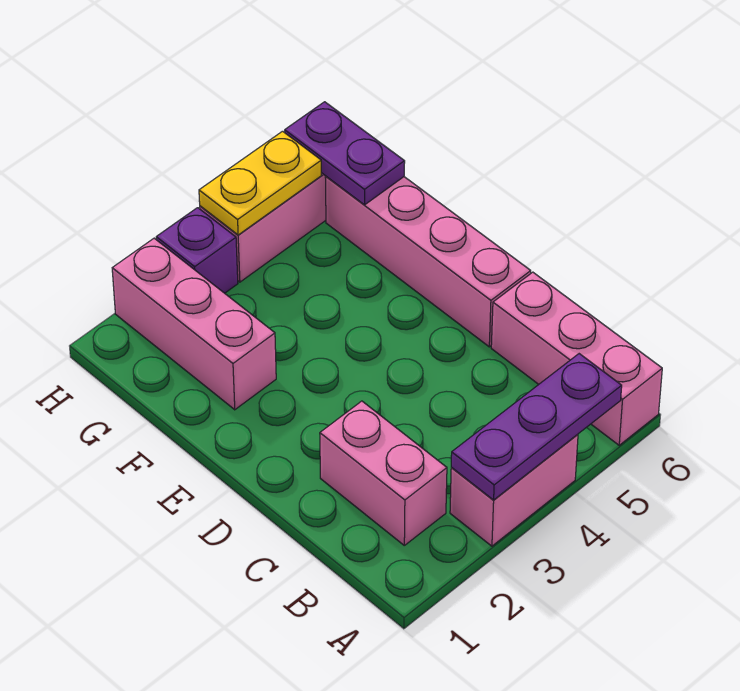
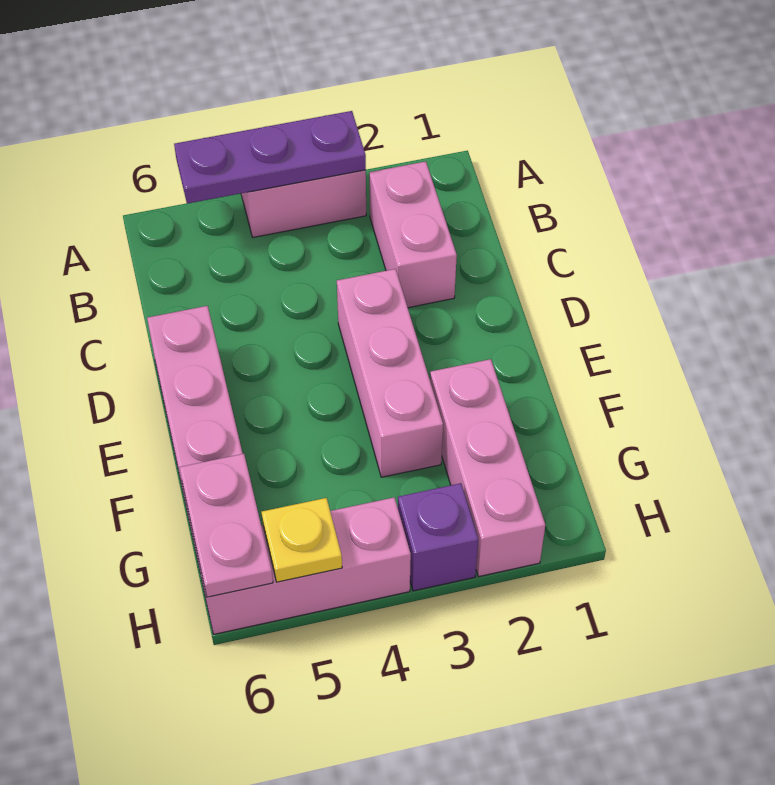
pink 1x3 brick [491,272,662,445] -> pink 1x3 brick moved to [337,269,443,477]
purple 1x2 plate [285,102,405,205] -> pink 1x2 plate [180,454,273,597]
yellow 1x2 plate [199,131,321,235] -> yellow 1x1 plate [262,498,342,582]

